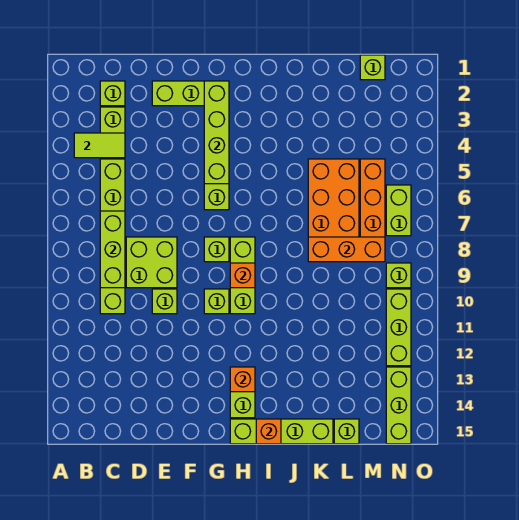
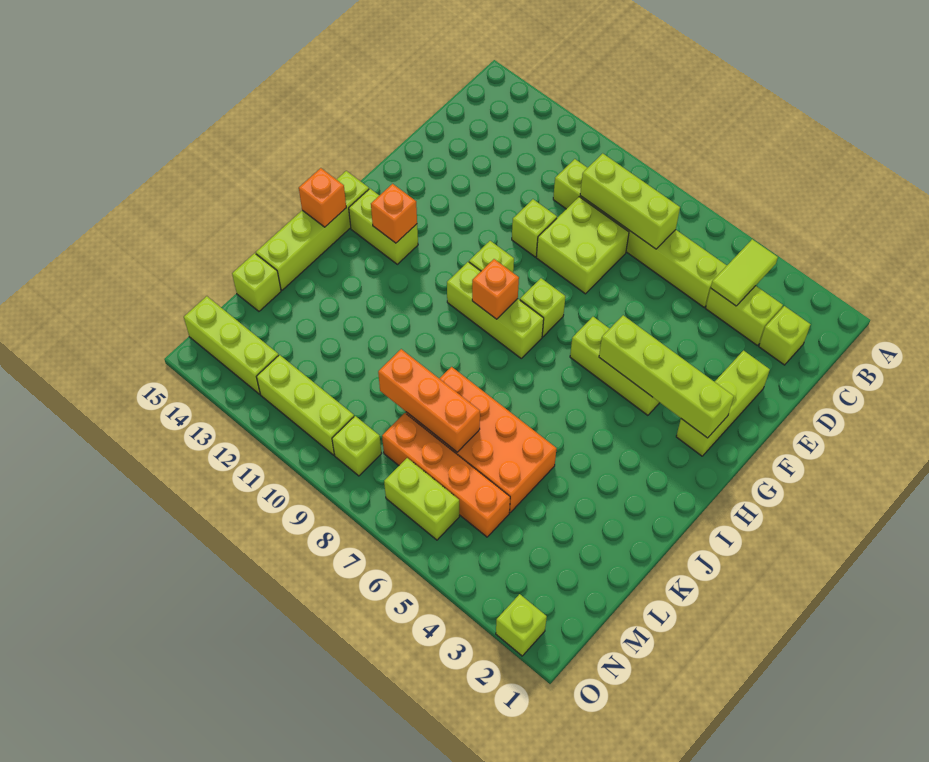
orange 1x3 brick [308,237,385,262] -> orange 1x3 brick turned to [378,349,480,452]
lime 1x1 brick [360,55,385,80] -> lime 1x1 brick moved to [496,594,547,656]

